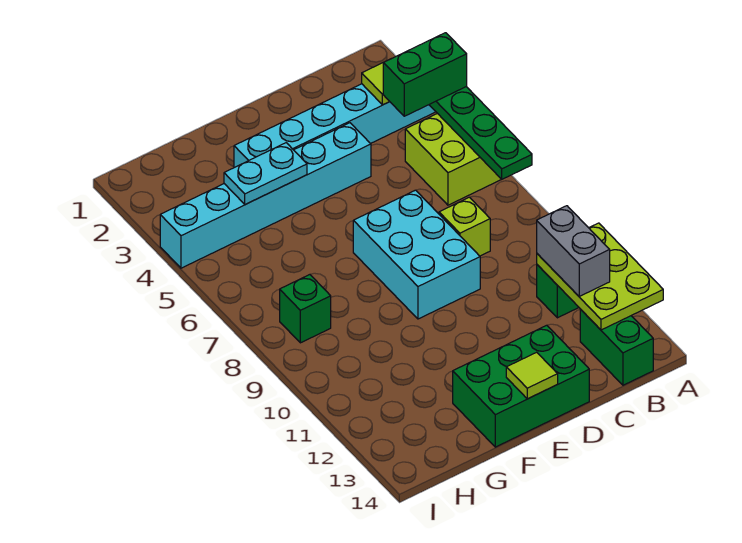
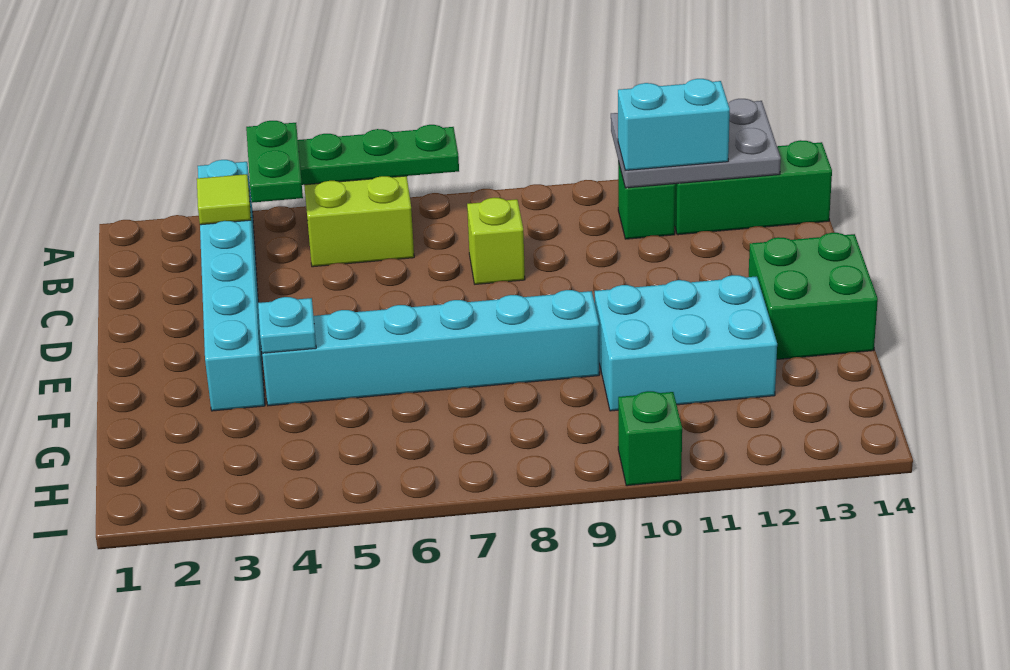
green 1x2 brick [383,33,467,116] -> green 1x2 plate [246,121,303,203]
lime 2x3 plate [537,223,663,330] -> grey 2x3 plate [611,99,781,188]
grey 1x2 brick [537,206,610,296] -> cyan 1x2 brick [618,79,730,170]
green 1x2 brick [580,309,653,385] -> green 1x3 brick [675,140,832,235]
cyan 1x6 brick [160,123,371,268] -> cyan 1x6 brick turned to [262,290,599,406]
cyan 2x3 brick [353,190,480,319] -> cyan 2x3 brick moved to [595,275,777,411]
green 2x3 brick [453,325,589,447] -> green 2x2 brick [749,233,878,359]
lime 1x1 tile [506,352,558,399] -> none
cyan 1x2 plate [224,143,307,205] -> cyan 1x1 plate [258,297,316,353]
green 1x1 brick [280,275,331,343] -> green 1x1 brick moved to [618,391,682,486]

